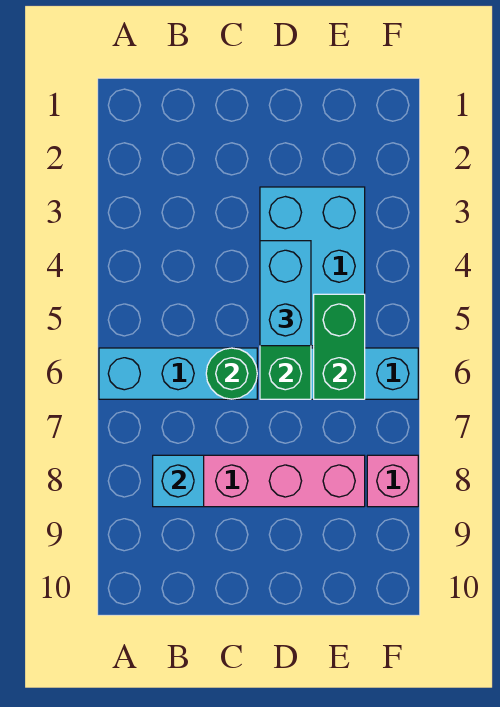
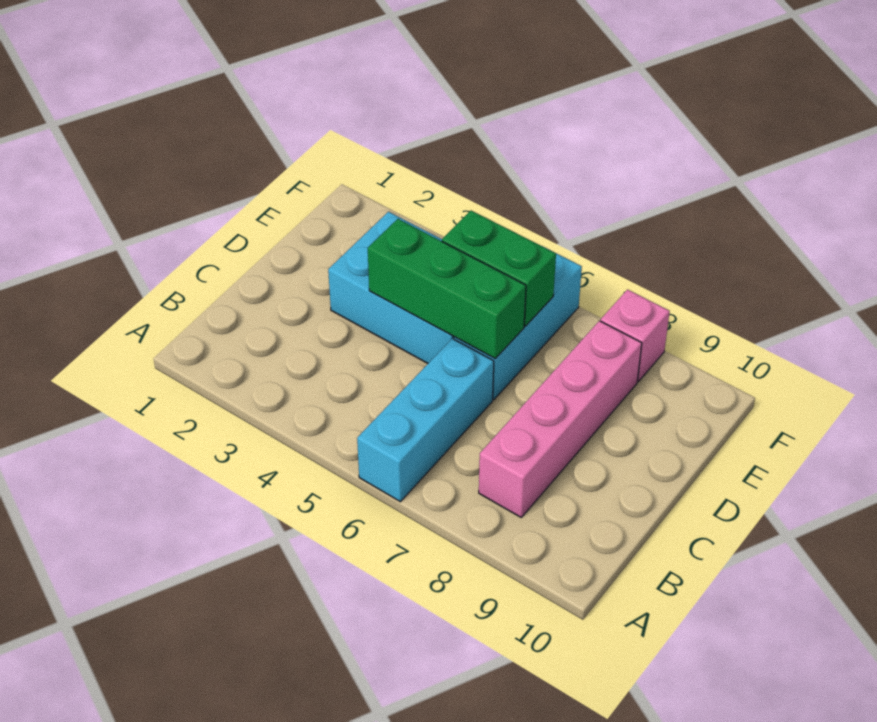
cyan 1x1 brick [153,455,204,507] -> none
green 1x1 round brick [206,348,257,399] -> none
cyan 1x2 brick [260,241,311,346] -> none

